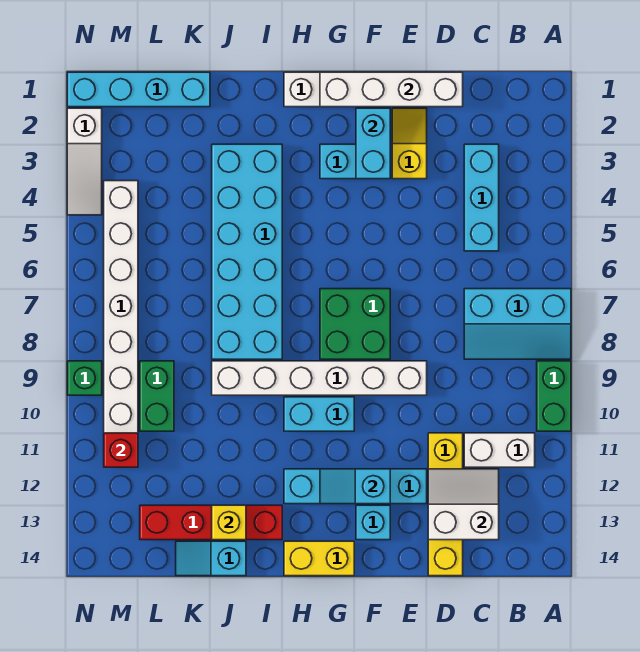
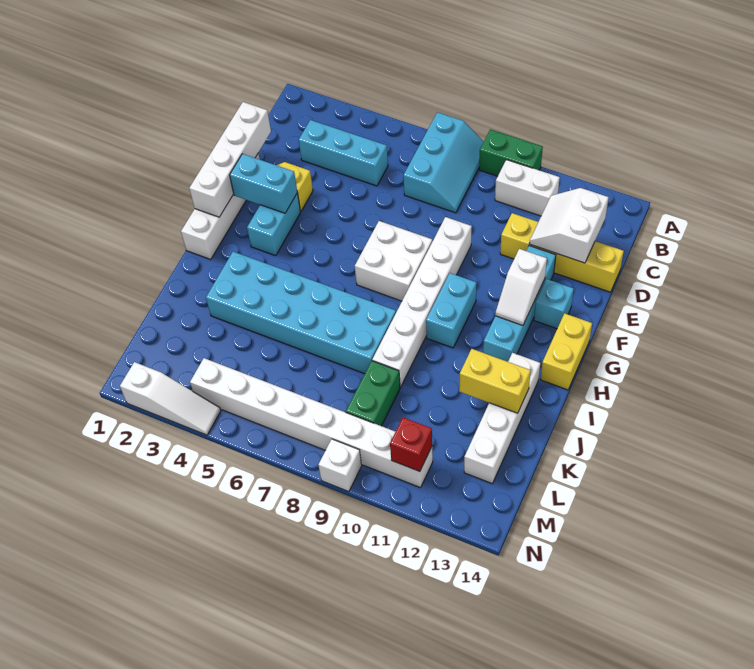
white 1x2 brick [464,433,535,467] -> white 1x2 brick turned to [495,160,560,216]
green 2x2 brick [320,289,390,359] -> white 2x2 brick [355,221,432,301]
cyan 1x2 slope [320,469,390,504] -> white 1x2 slope [495,249,547,325]
red 1x4 brick [140,505,282,540] -> white 1x4 brick [464,353,540,484]
yellow 1x1 brick [212,505,246,540] -> yellow 1x2 brick [459,349,531,413]
cyan 1x2 slope [176,541,246,576] -> none
cyan 1x4 brick [67,72,210,107] -> none
green 1x2 brick [140,361,174,431] -> green 1x2 brick turned to [346,361,400,426]
green 1x1 brick [67,361,102,395] -> white 1x1 brick [318,439,362,492]

